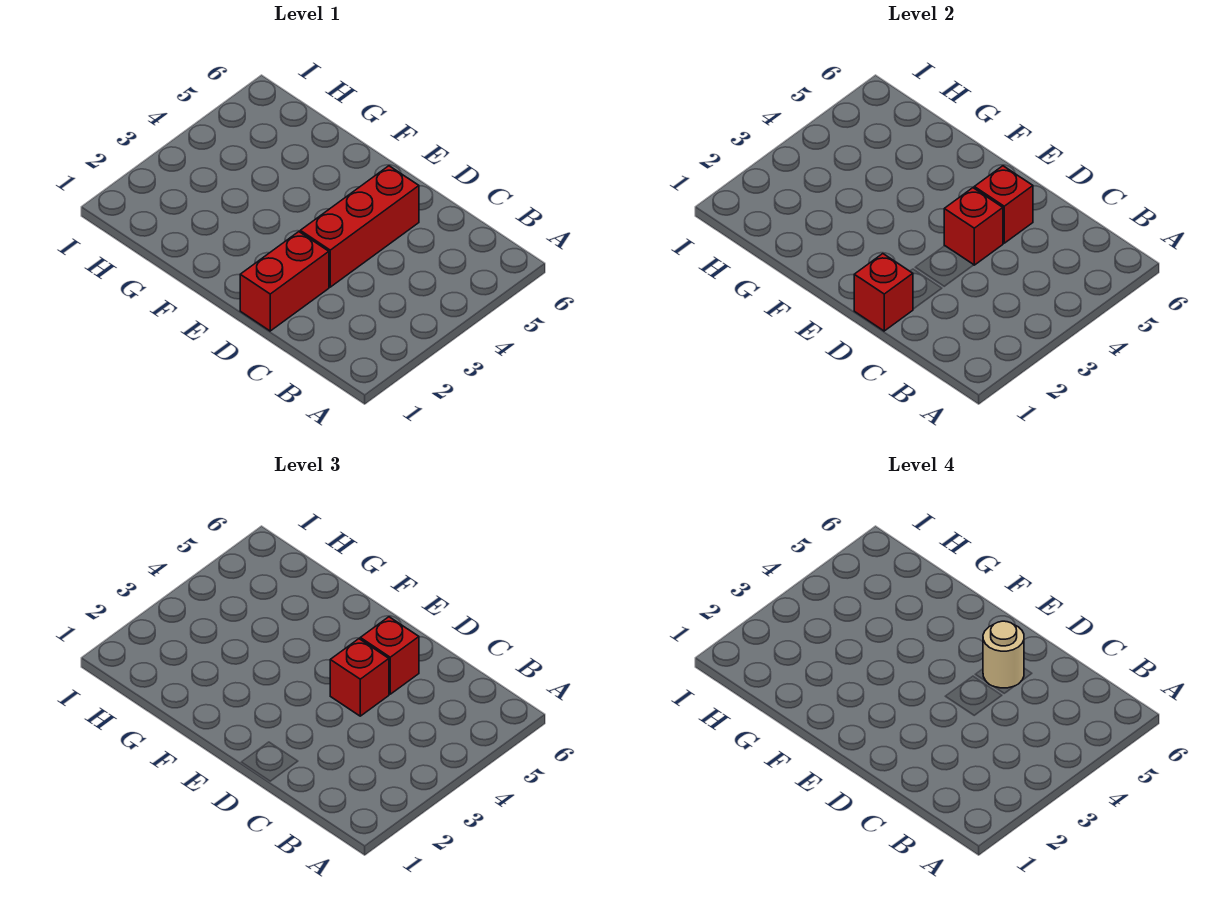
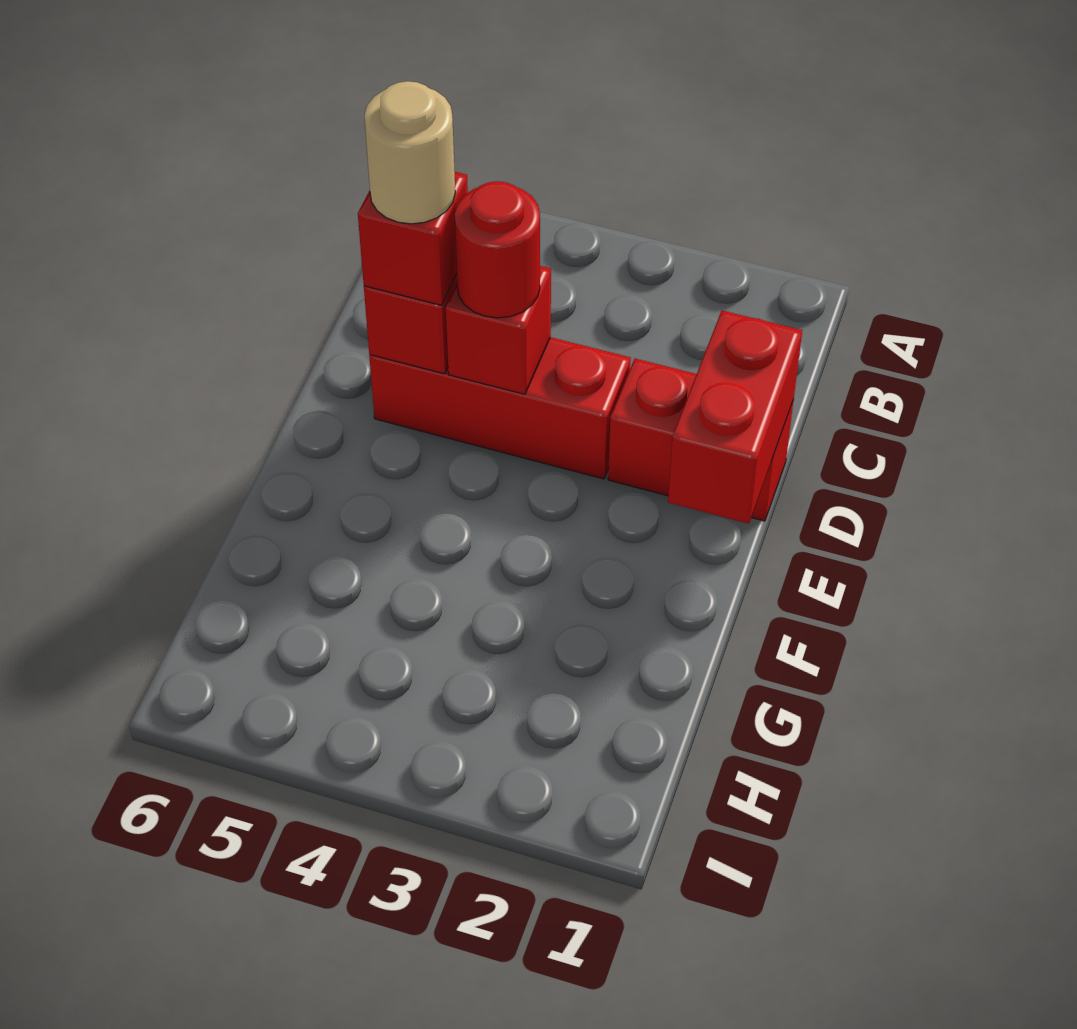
red 1x1 brick [854,254,913,331] -> red 1x2 brick [668,311,802,524]
red 1x1 brick [330,639,389,716] -> red 1x1 round brick [454,181,540,318]

